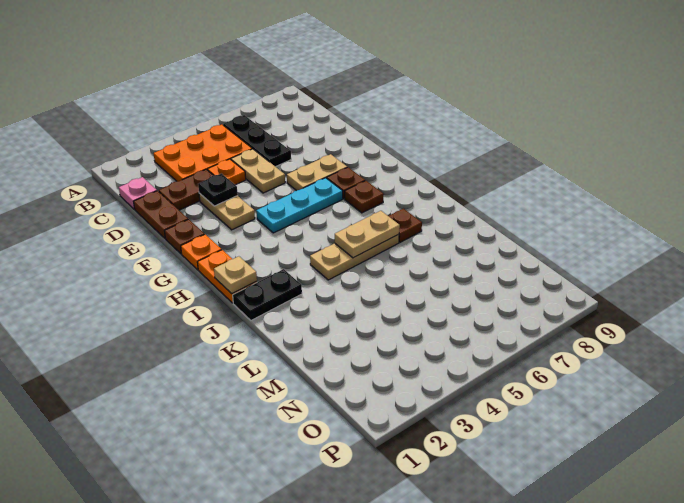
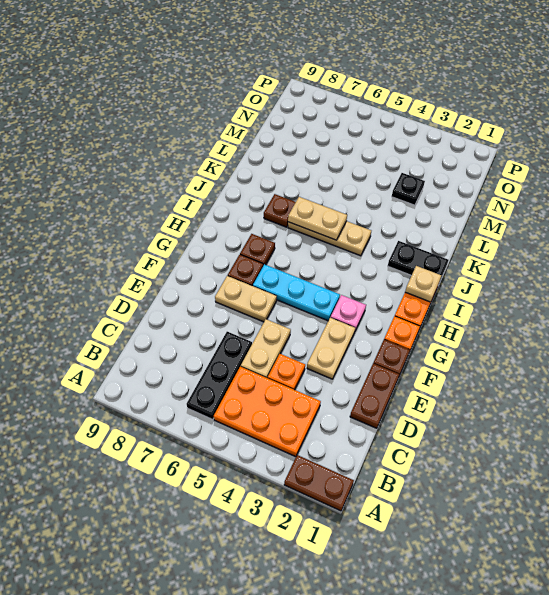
pink 1x1 plate [119,177,157,209] -> pink 1x1 plate moved to [330,295,366,331]
brown 1x2 plate [159,169,214,210] -> brown 1x2 plate moved to [284,455,354,511]
black 1x1 plate [198,173,238,206] -> black 1x1 plate moved to [392,173,425,205]

